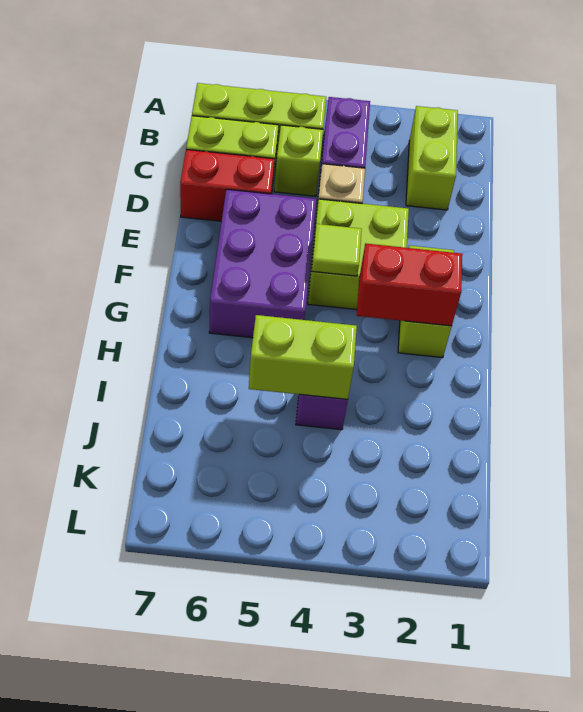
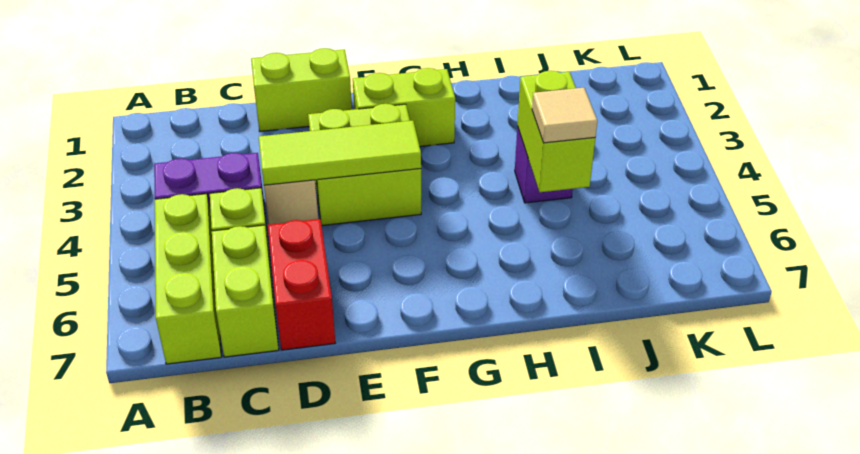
lime 1x2 brick [406,106,458,210] -> lime 1x2 brick moved to [251,48,352,131]
purple 2x3 brick [209,189,316,338] -> none
lime 1x1 tile [312,224,362,276] -> lime 1x3 tile [259,121,421,185]
red 1x2 brick [357,243,462,326] -> none
none -> tan 1x1 tile [532,88,597,143]

